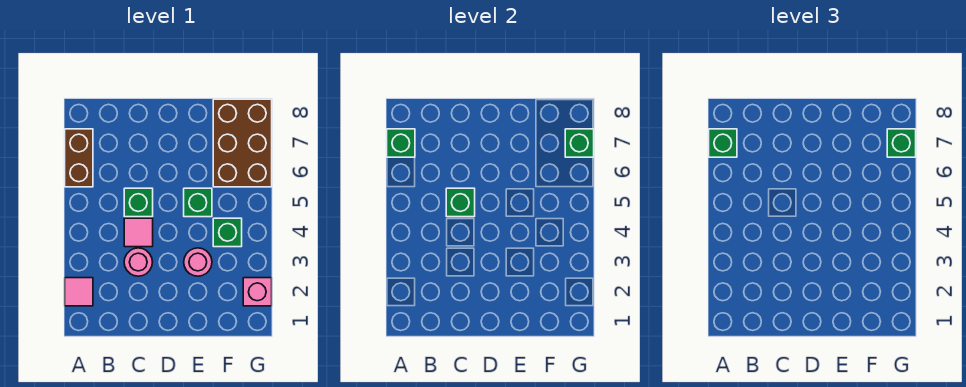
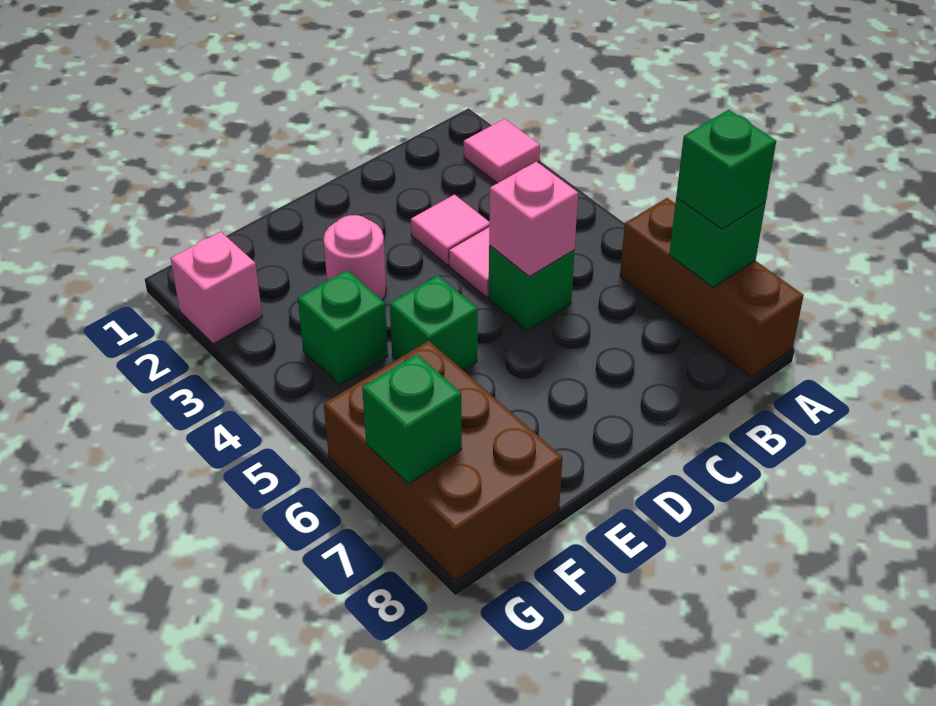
brown 1x2 brick [65,129,93,187] -> brown 1x3 brick [620,198,804,377]
pink 1x1 round brick [124,248,152,276] -> pink 1x1 tile [411,194,489,265]
green 1x1 brick [446,188,475,217] -> pink 1x1 brick [489,162,578,277]
green 1x1 brick [887,129,916,157] -> none

